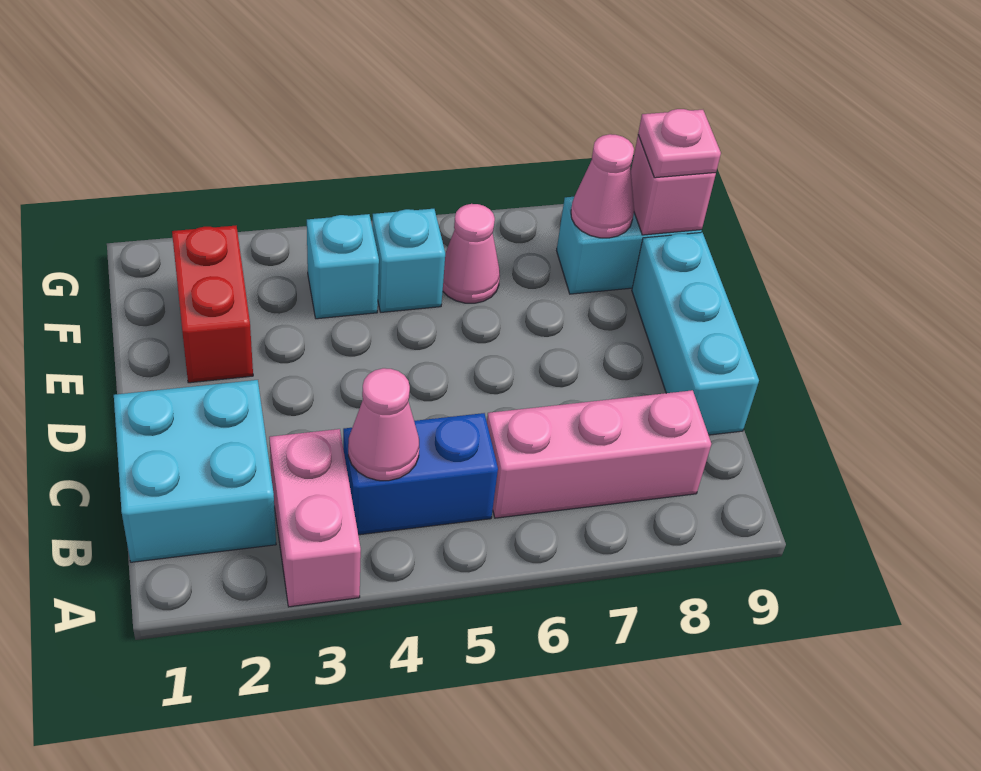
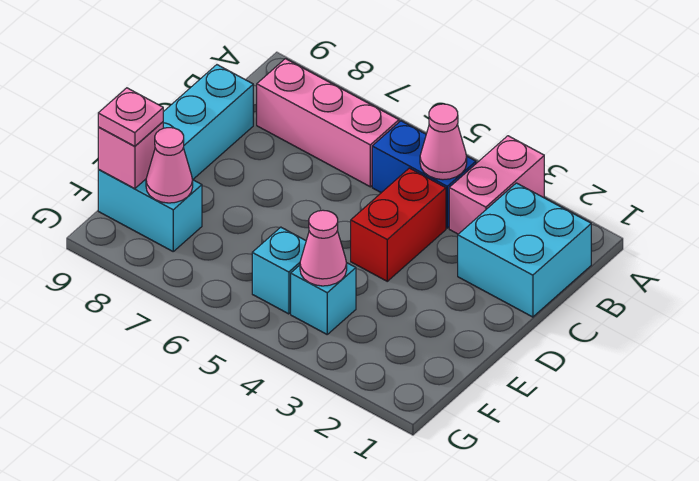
red 1x2 brick [172,226,253,383] -> red 1x2 brick moved to [351,168,446,281]
pink 1x1 cone [443,204,500,303] -> pink 1x1 cone moved to [300,210,347,286]

